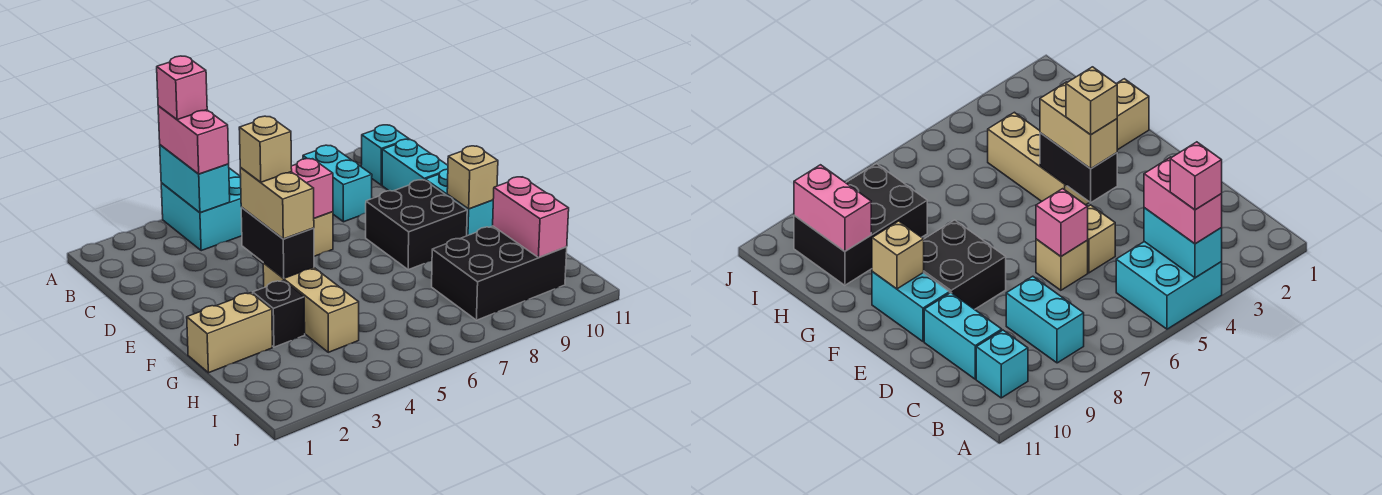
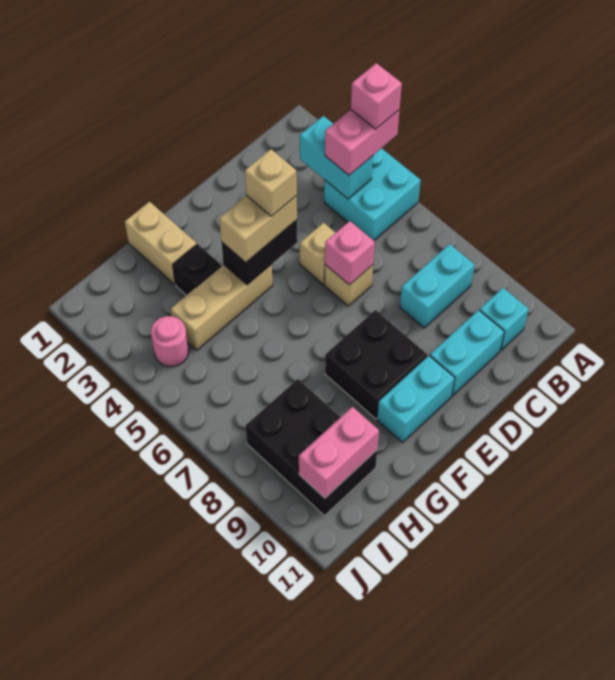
cyan 1x2 brick [160,145,230,213] -> cyan 1x2 brick turned to [300,116,373,199]
tan 1x1 brick [447,146,498,209] -> none
none -> pink 1x1 round brick [151,316,188,367]

